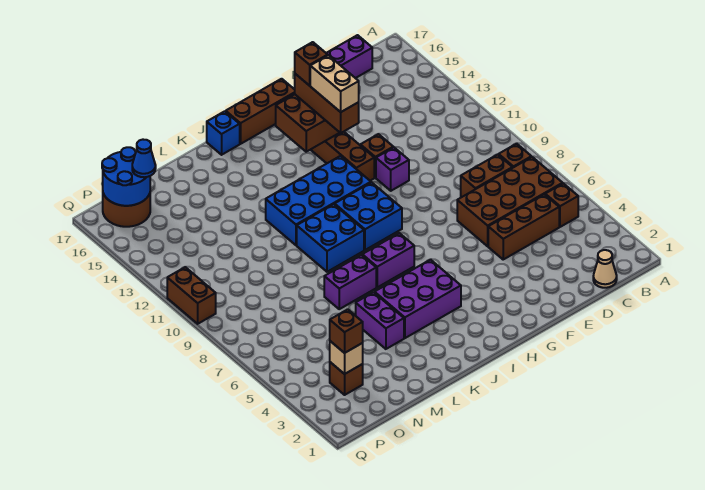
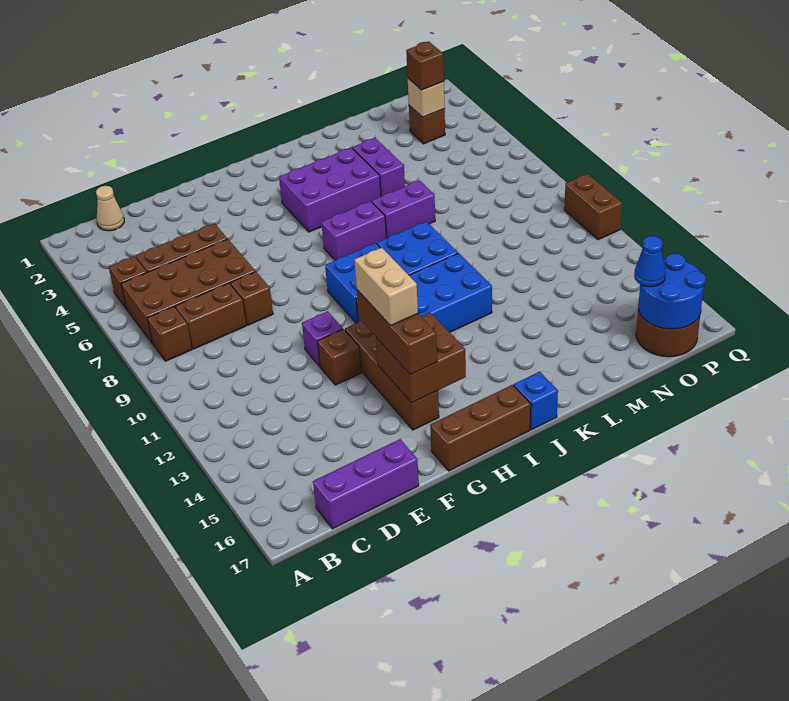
brown 1x1 brick [295,42,328,86] -> brown 1x1 brick moved to [231,272,273,325]

